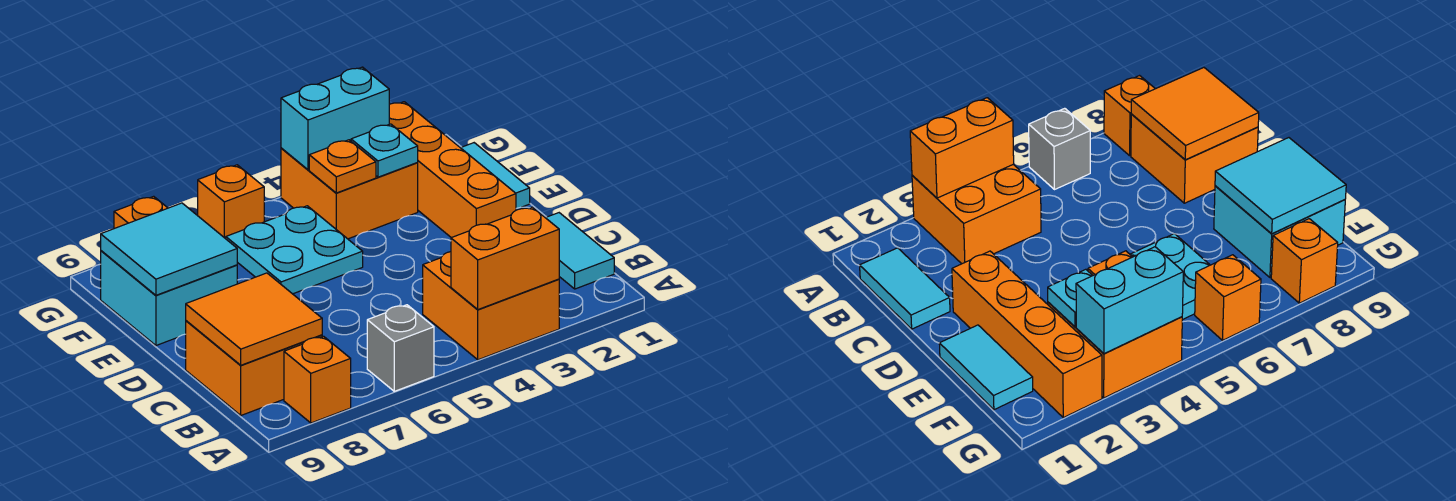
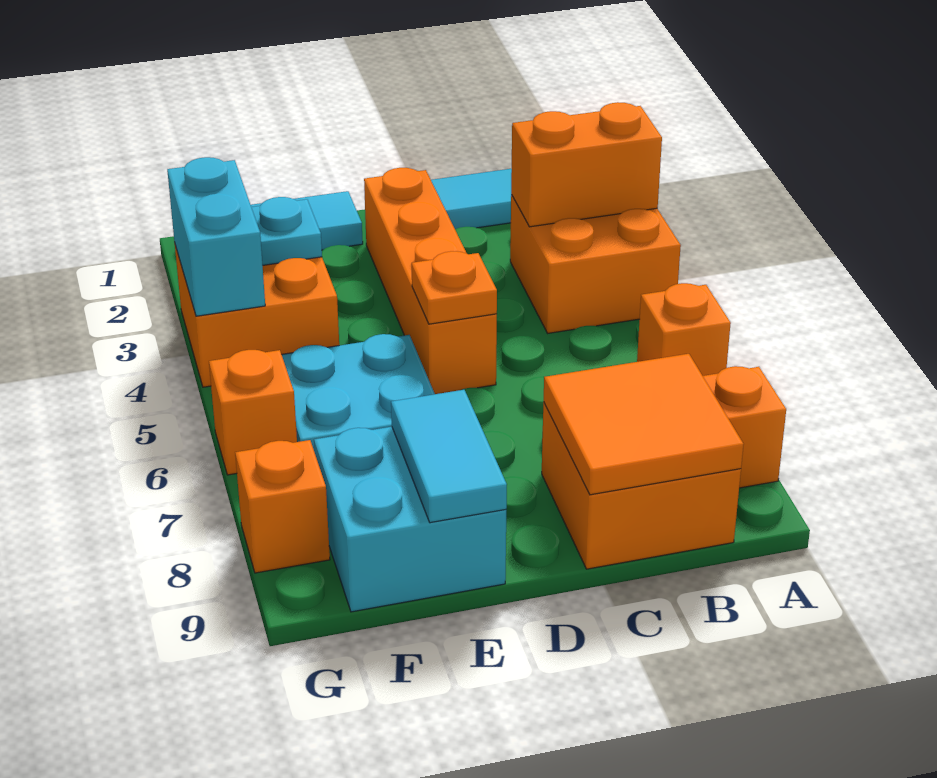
orange 1x2 brick [451,207,559,310] -> orange 1x2 brick turned to [511,102,662,227]
grey 1x1 brick [367,305,434,391] -> orange 1x1 brick [637,283,731,376]
orange 1x4 brick [389,102,516,238] -> orange 1x4 brick turned to [364,168,497,394]
cyan 2x2 tile [101,203,237,295] -> cyan 1x2 tile [391,390,507,523]
orange 1x1 plate [309,140,376,193] -> orange 1x1 plate moved to [412,251,497,324]

